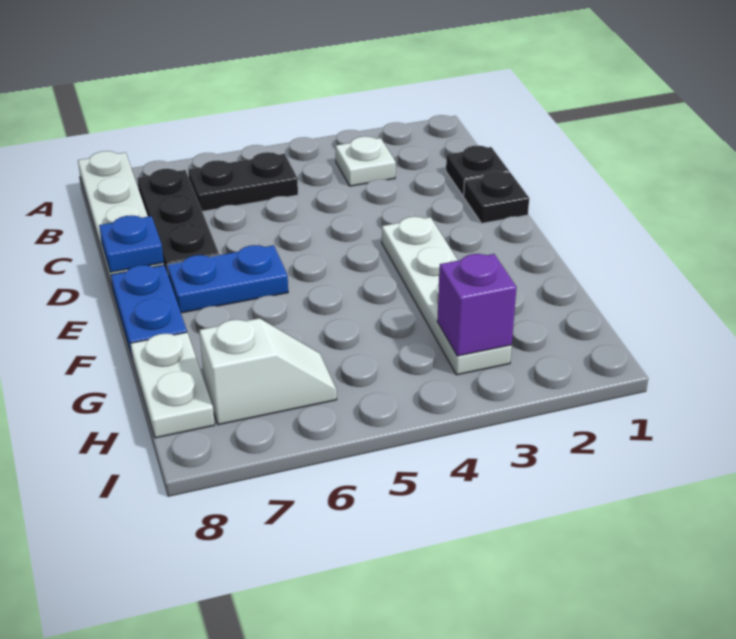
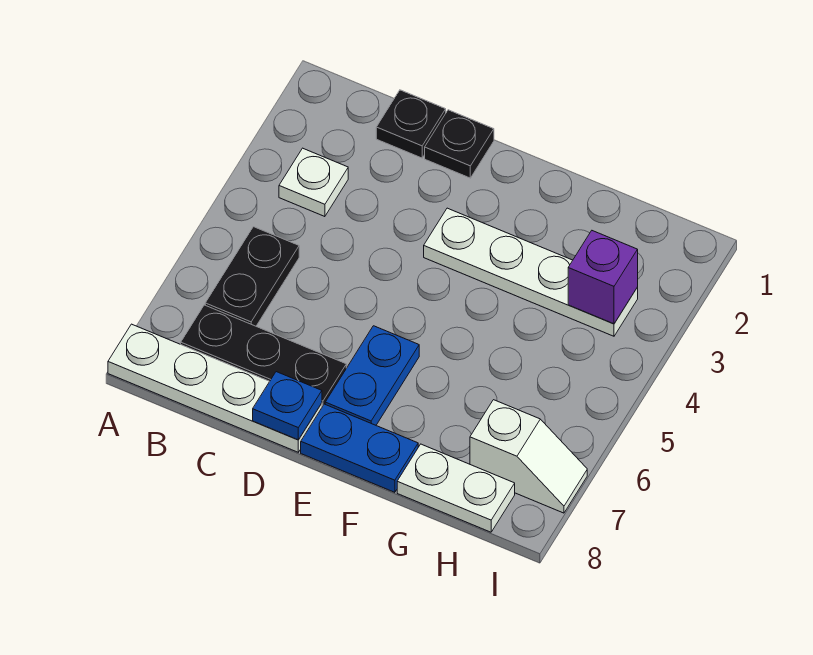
white 1x2 slope [199,318,337,425] -> white 1x2 slope turned to [470,400,587,513]

